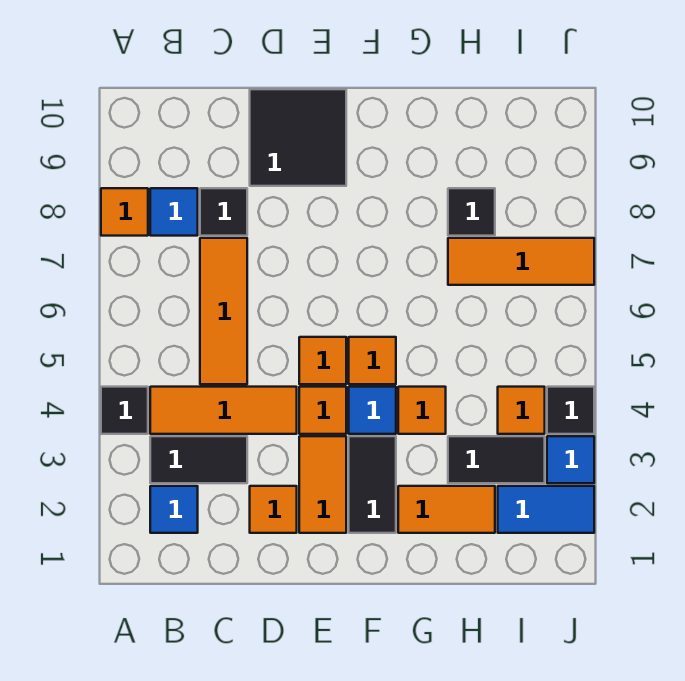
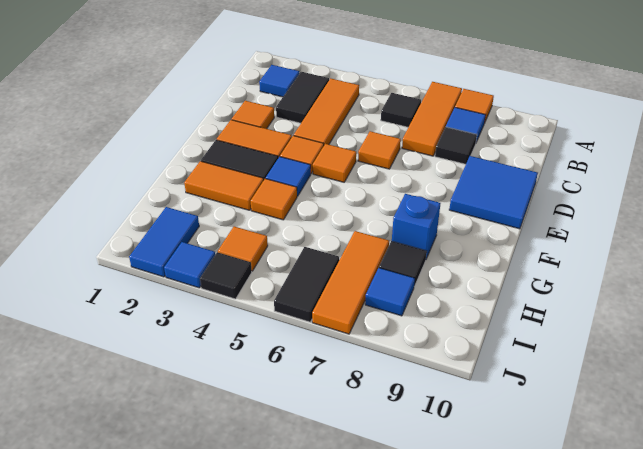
black 1x1 tile [101,387,148,434] -> black 1x1 tile moved to [381,93,421,127]
orange 1x3 tile [200,238,247,384] -> orange 1x3 tile turned to [402,82,462,156]
black 2x2 tile [250,89,346,186] -> blue 2x2 tile [449,156,538,229]
orange 1x1 tile [349,337,396,384] -> orange 1x1 tile moved to [358,131,401,169]
orange 1x2 tile [398,486,495,533] -> orange 1x2 tile turned to [184,161,264,210]
none -> blue 1x1 brick [392,194,440,259]
black 1x2 tile [448,436,545,483] -> black 1x2 tile moved to [274,247,339,322]
none -> blue 1x1 tile [365,268,415,316]

